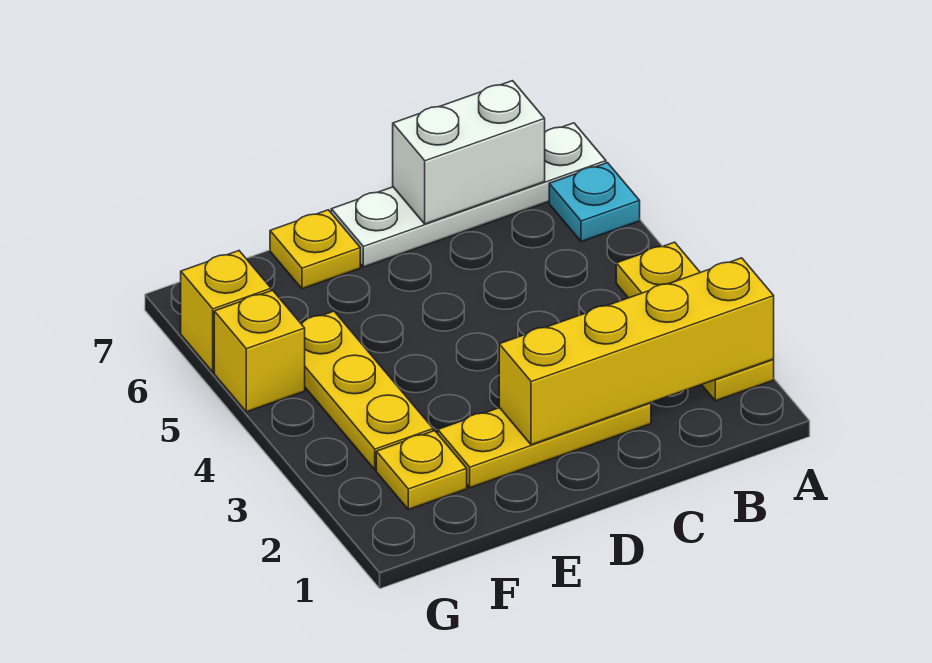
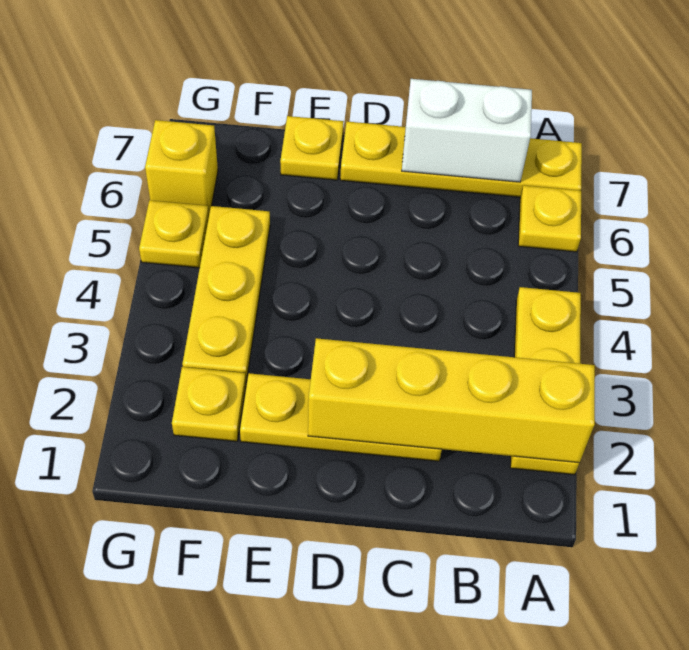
cyan 1x1 plate [549,163,640,242] -> yellow 1x1 plate [518,185,581,252]
white 1x4 plate [331,123,606,267] -> yellow 1x4 plate [340,122,582,197]
yellow 1x1 brick [214,290,305,412] -> yellow 1x1 plate [139,200,209,268]

